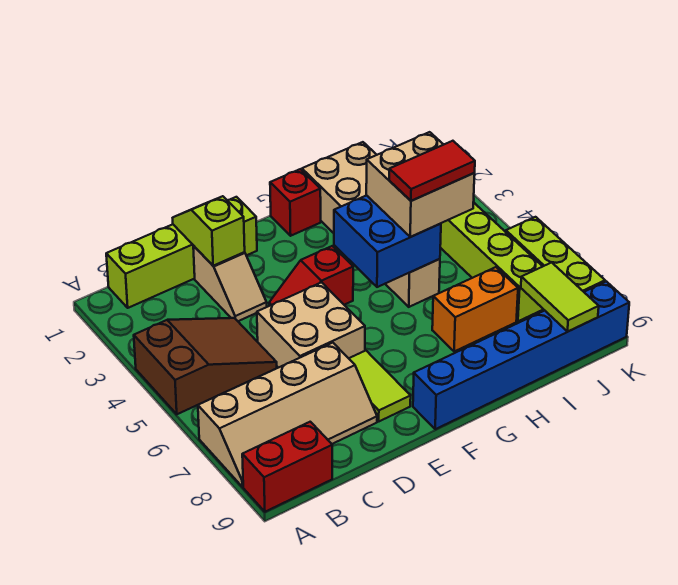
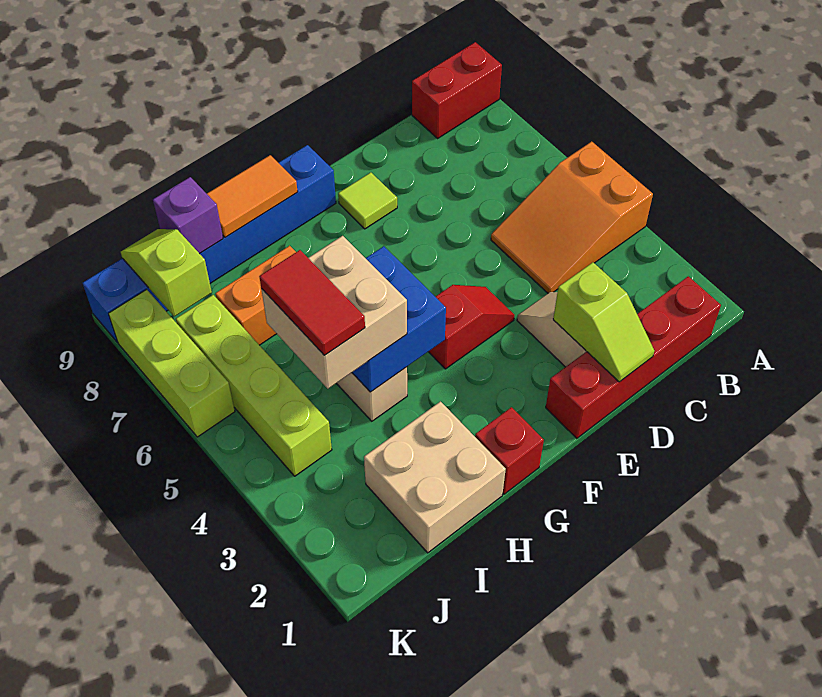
brown 2x3 slope [134,318,277,414] -> orange 2x3 slope [491,142,653,293]
tan 2x4 slope [198,343,377,487] -> none
lime 1x4 brick [106,197,257,308] -> red 1x4 brick [546,276,721,438]
tan 2x2 brick [257,282,365,368] -> none
lime 1x2 tile [349,351,411,421] -> lime 1x1 tile [338,173,397,229]
none -> orange 1x2 tile [207,155,298,237]
red 1x2 tile [389,141,475,201] -> red 1x2 tile turned to [259,250,365,355]
none -> purple 1x1 brick [153,177,223,254]
lime 1x2 tile [521,262,599,332] -> lime 1x2 slope [121,229,212,317]

